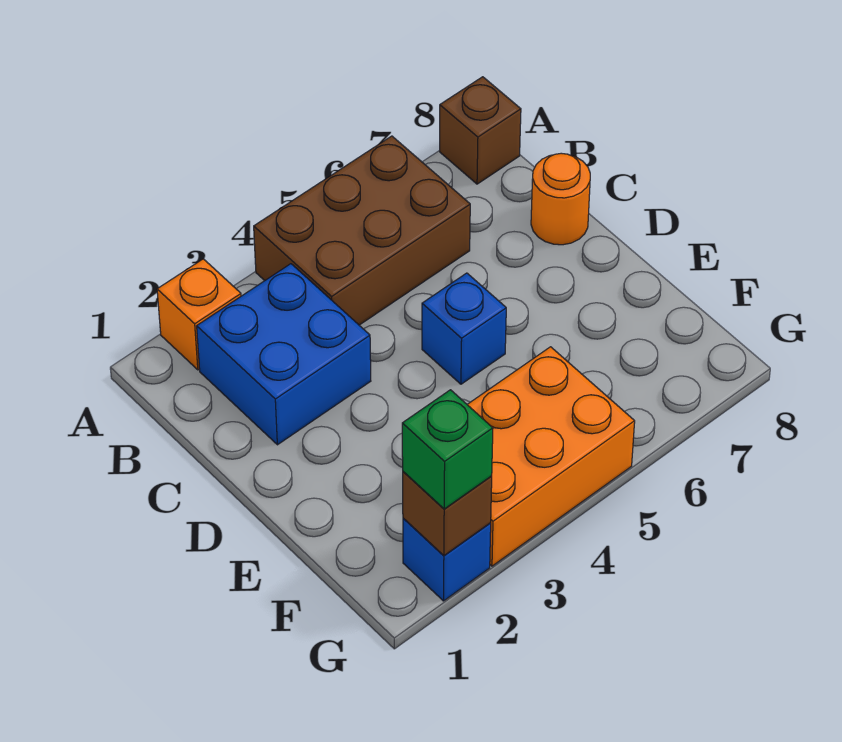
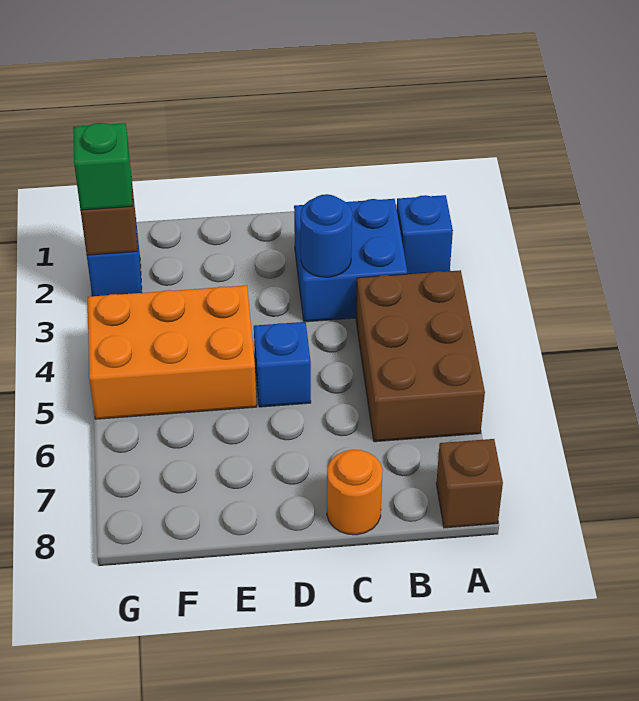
orange 1x1 brick [157,259,241,370] -> blue 1x1 brick [397,195,453,274]
none -> blue 1x1 round brick [300,194,352,277]
orange 2x3 brick [467,347,635,566] -> orange 2x3 brick turned to [88,285,257,419]

